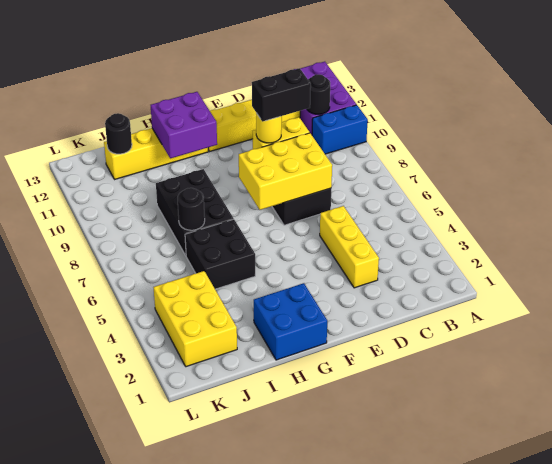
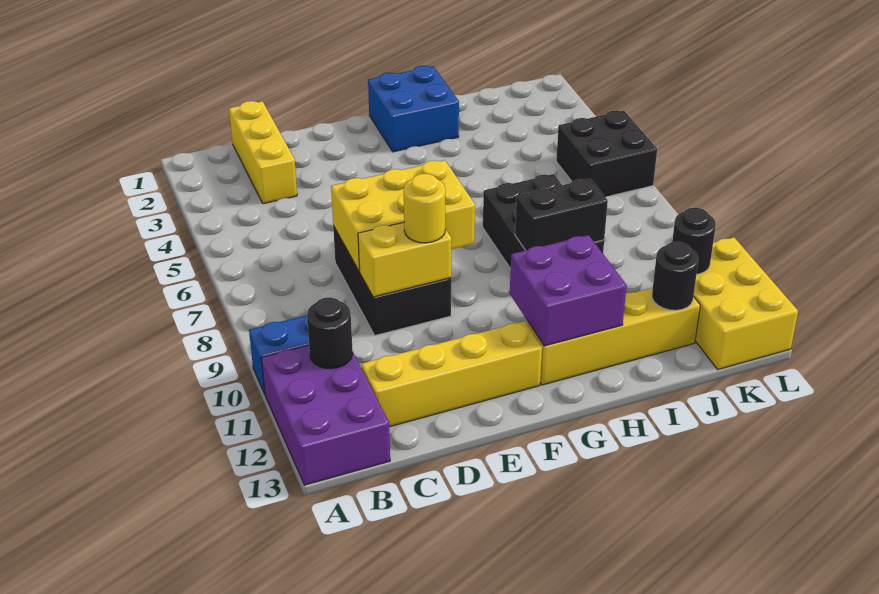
yellow 1x3 brick [320,206,379,288] -> yellow 1x3 brick moved to [229,101,297,204]
black 1x2 brick [252,68,311,122] -> black 1x2 brick moved to [515,179,608,250]
black 2x2 brick [185,219,255,289] -> black 2x2 brick moved to [556,110,657,197]
black 1x1 round brick [178,188,205,230] -> black 1x1 round brick moved to [672,208,716,274]
yellow 2x3 brick [154,271,237,367] -> yellow 2x3 brick moved to [694,237,798,369]

